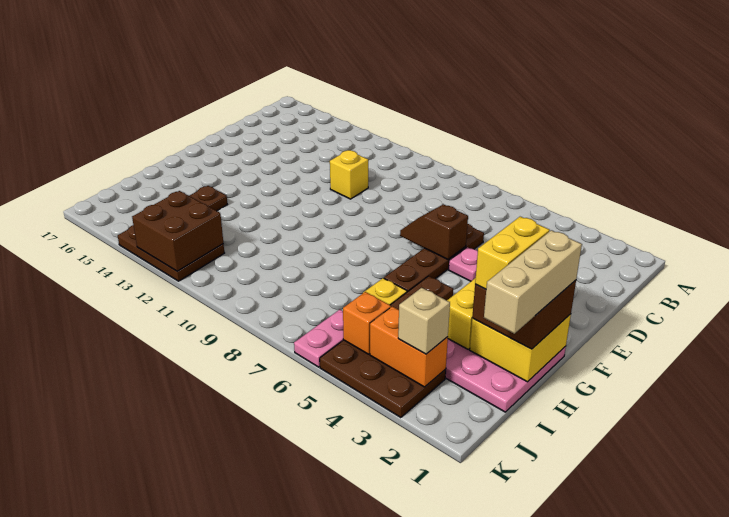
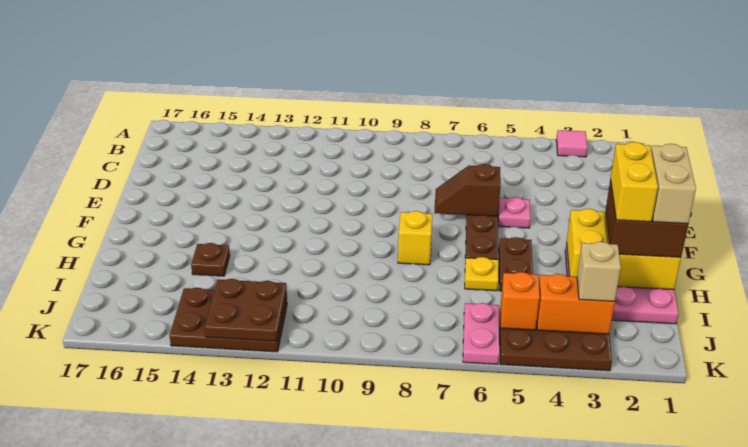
none -> pink 1x1 tile [556,130,588,157]
yellow 1x1 brick [330,150,368,199] -> yellow 1x1 brick moved to [398,211,432,265]
tan 1x3 brick [484,230,582,334] -> tan 1x2 brick [651,144,696,224]
brown 2x2 brick [132,191,223,271] -> brown 2x2 plate [205,279,287,341]

